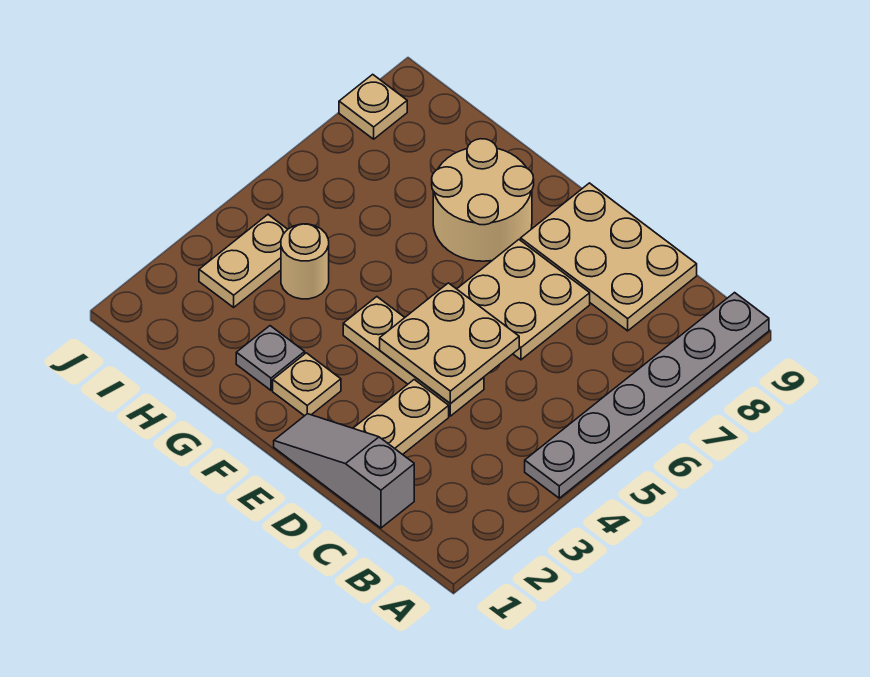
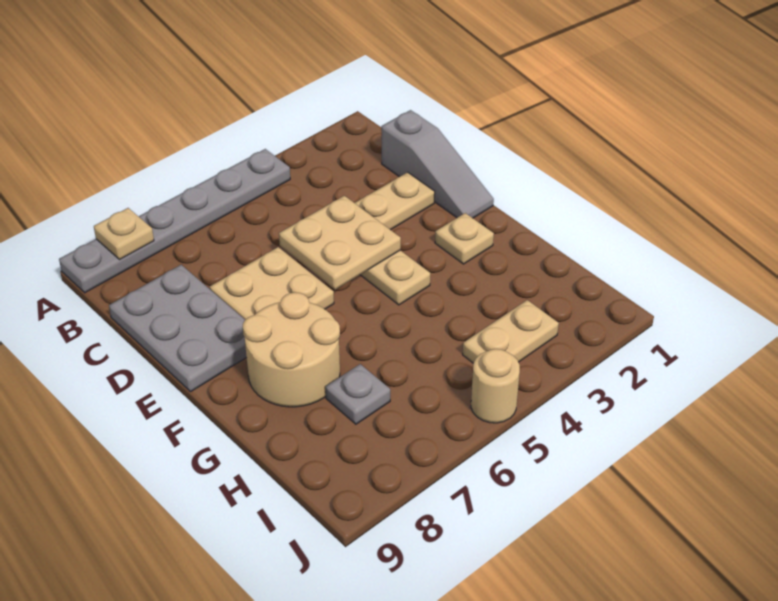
tan 2x3 plate [521,183,697,331] -> grey 2x3 plate [109,265,247,392]
grey 1x1 plate [236,326,305,390] -> grey 1x1 plate moved to [326,364,390,424]
tan 1x1 round brick [281,224,329,299] -> tan 1x1 round brick moved to [471,349,520,423]
tan 1x1 plate [339,74,407,139] -> tan 1x1 plate moved to [94,208,154,260]

